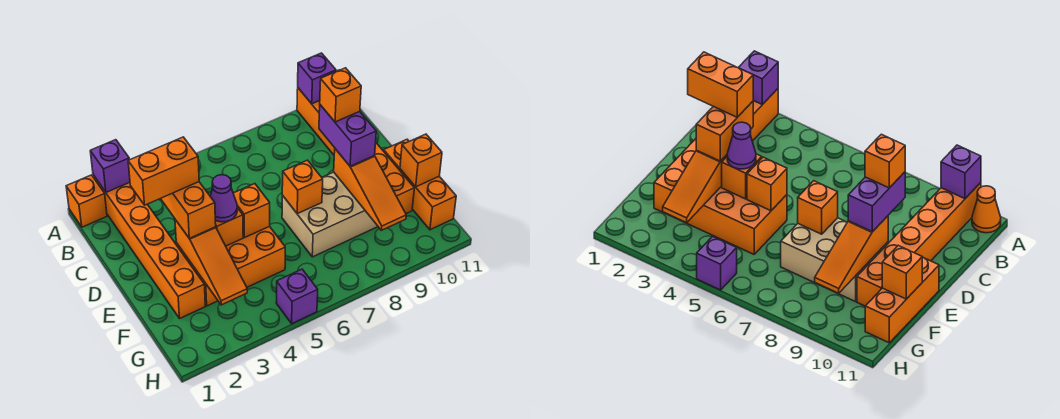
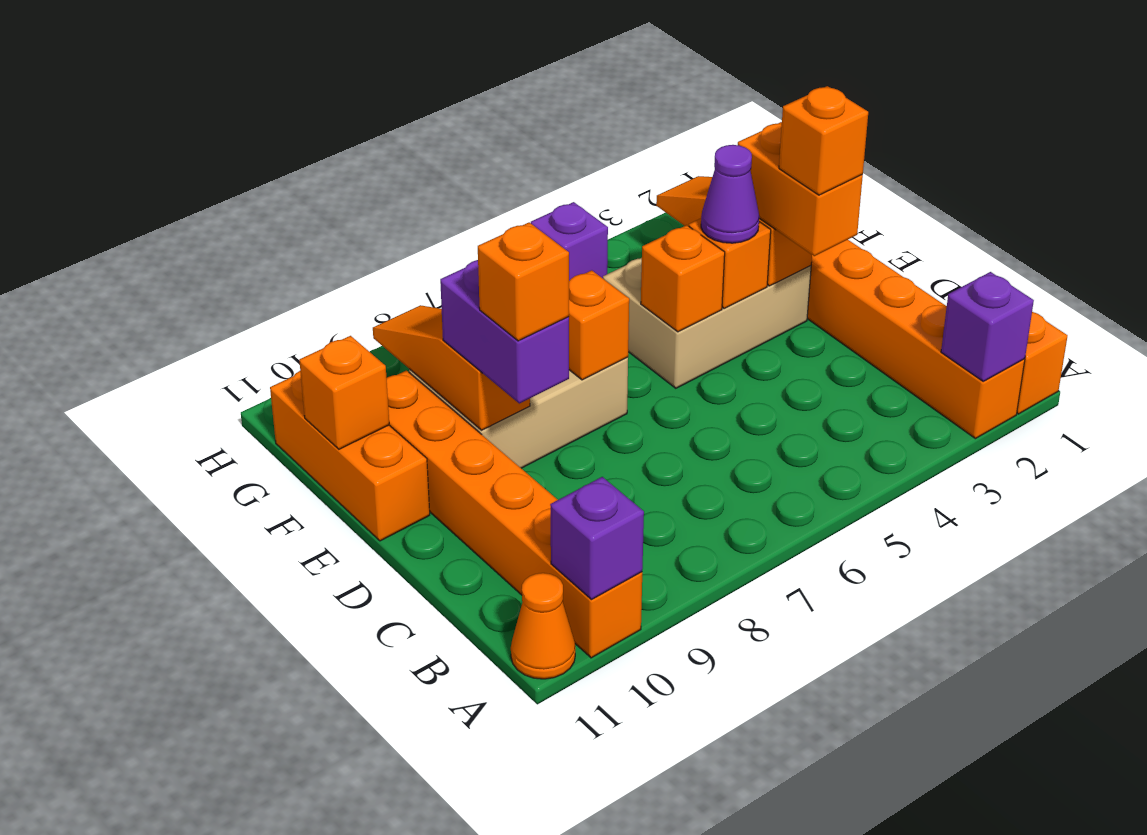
orange 1x2 brick [128,137,199,205] -> orange 1x1 brick [779,86,868,195]
orange 2x3 brick [176,226,285,306] -> tan 2x3 brick [603,258,811,388]

